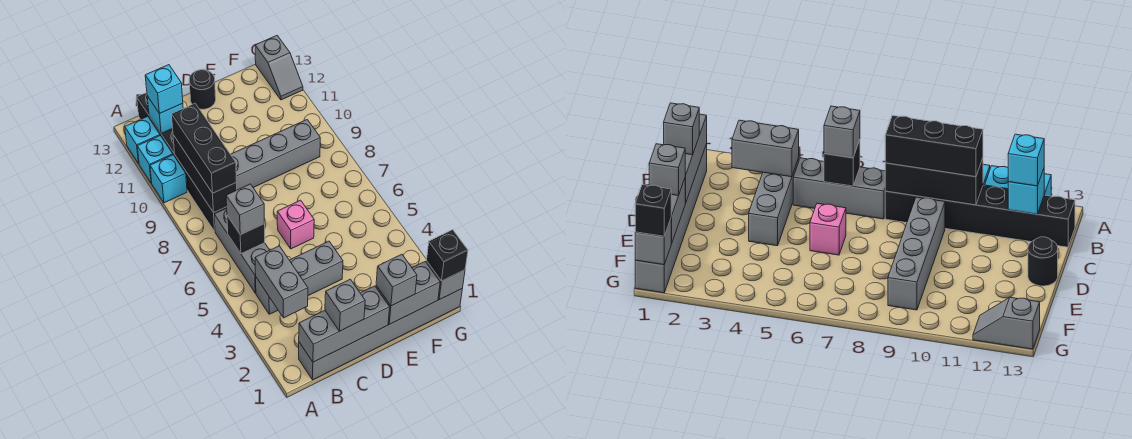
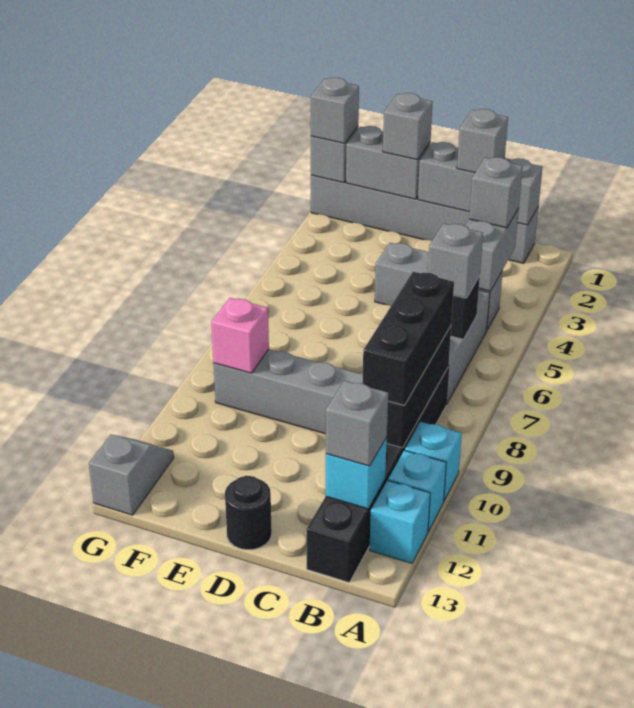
none -> grey 1x1 brick [469,157,523,228]
cyan 1x1 brick [145,65,183,114] -> grey 1x1 brick [326,381,388,466]
pink 1x1 brick [277,200,314,249] -> pink 1x1 brick moved to [211,298,269,373]
black 1x1 brick [427,230,468,281] -> grey 1x1 brick [311,78,359,143]

